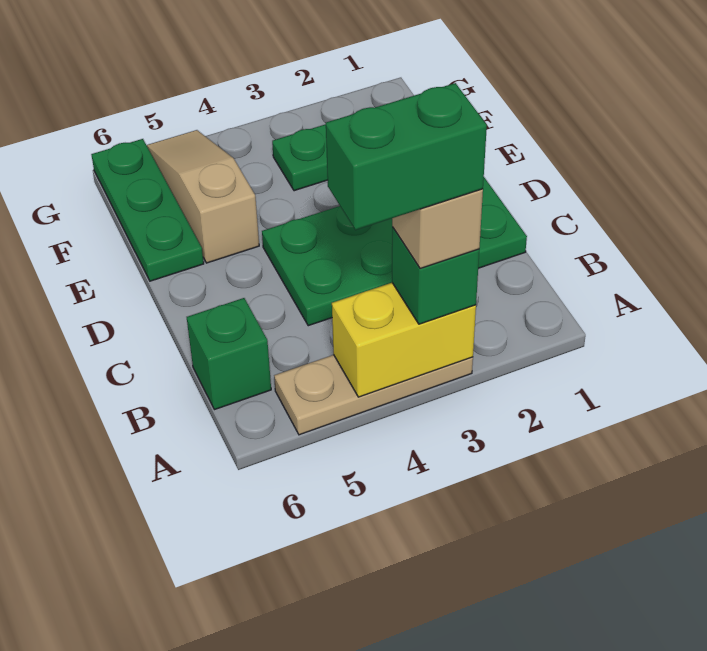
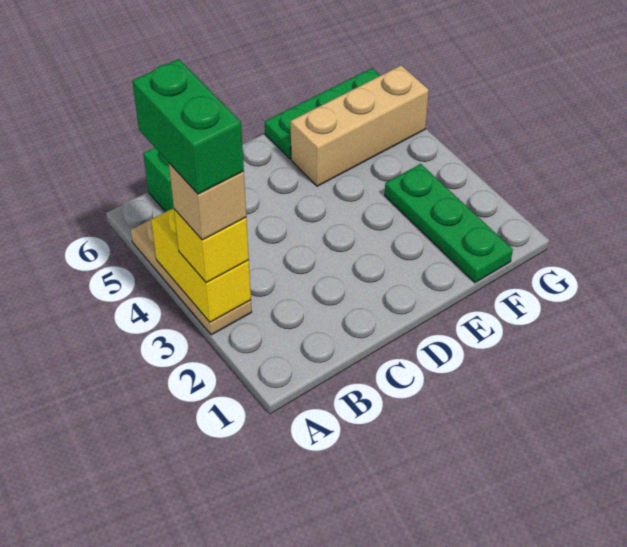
green 1x1 brick [392,227,479,324] -> yellow 1x1 brick [174,209,249,283]
green 2x4 plate [262,178,527,326] -> none
tan 1x3 slope [147,130,259,263] -> tan 1x3 brick [291,65,429,186]

